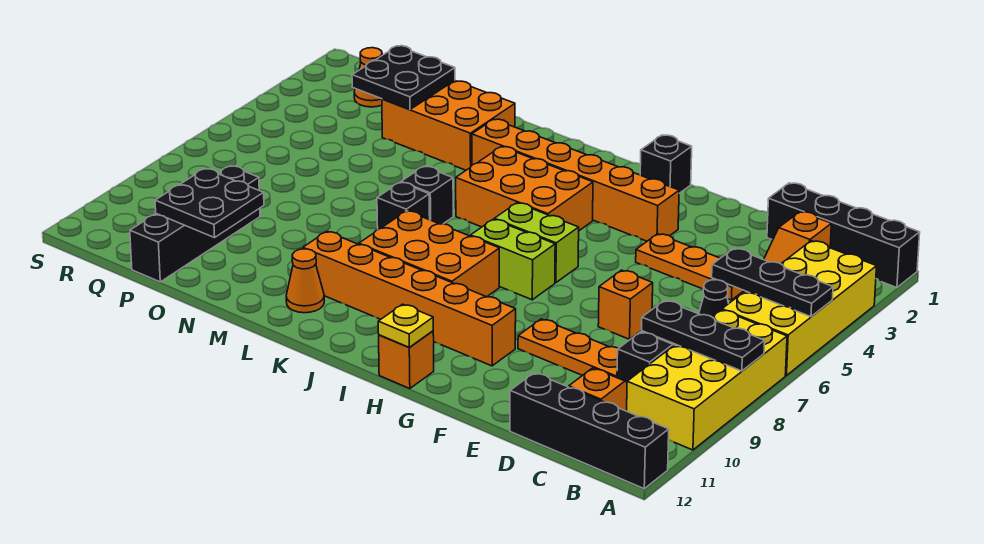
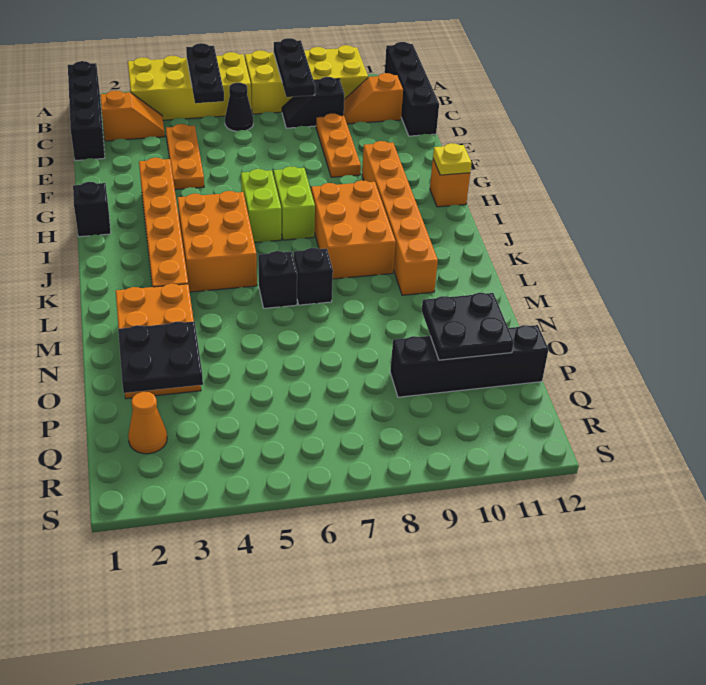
orange 1x1 brick [598,270,653,339] -> none
orange 1x1 cone [286,249,324,313] -> none

